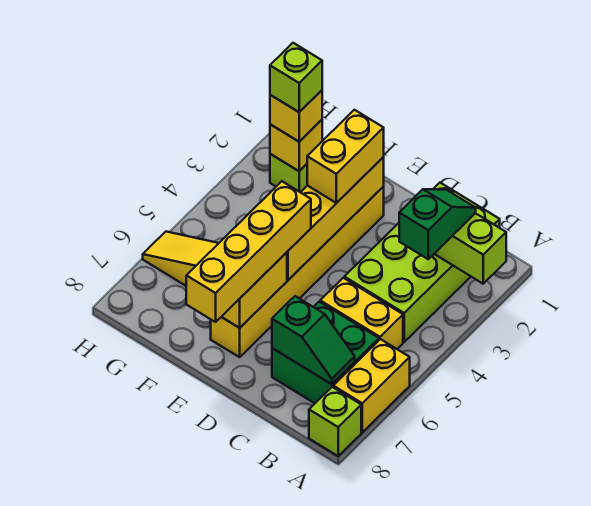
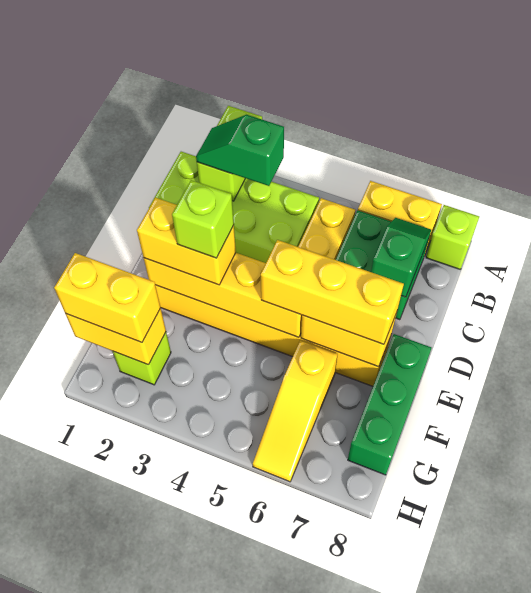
yellow 1x4 brick [186,181,311,322] -> yellow 1x3 brick [261,240,404,344]
none -> green 1x3 brick [348,334,432,475]
yellow 1x1 brick [270,120,322,171] -> yellow 1x2 brick [66,308,166,365]
yellow 1x1 brick [270,90,322,142] -> yellow 1x2 brick [54,253,161,342]
lime 1x1 brick [270,43,322,112] -> lime 1x1 brick moved to [172,180,234,258]

